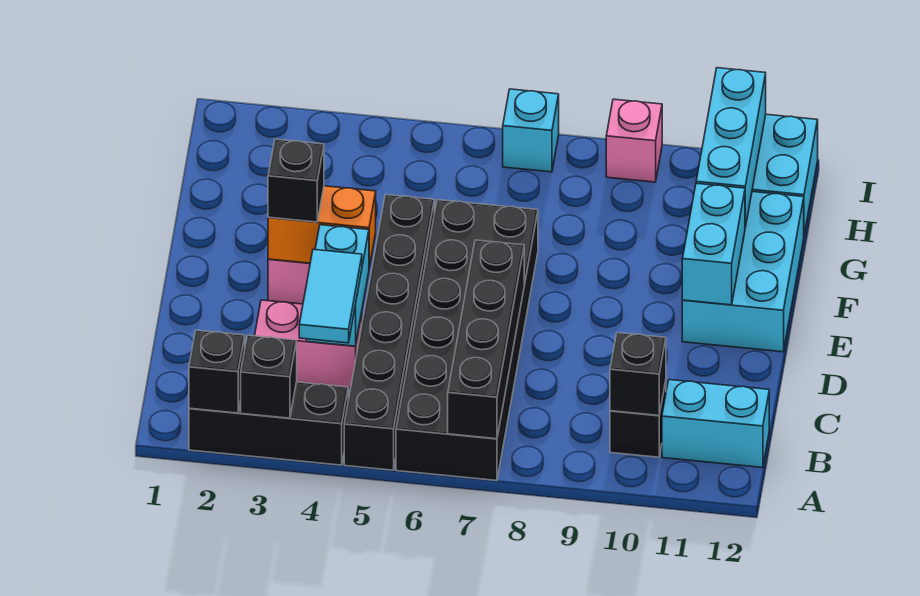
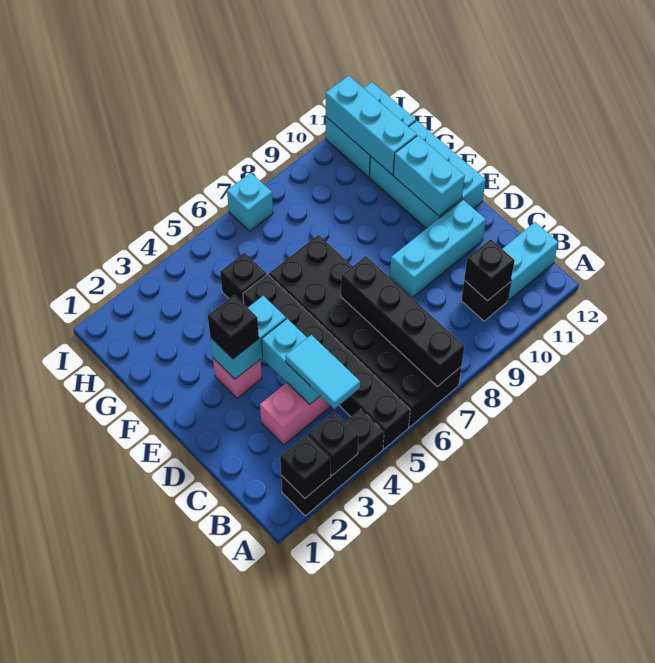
none -> cyan 1x3 brick [390,200,486,298]
orange 1x2 brick [268,186,376,267] -> cyan 1x2 brick [210,296,286,379]
none -> black 1x1 brick [220,253,266,304]
pink 1x1 brick [606,99,662,182] -> none

